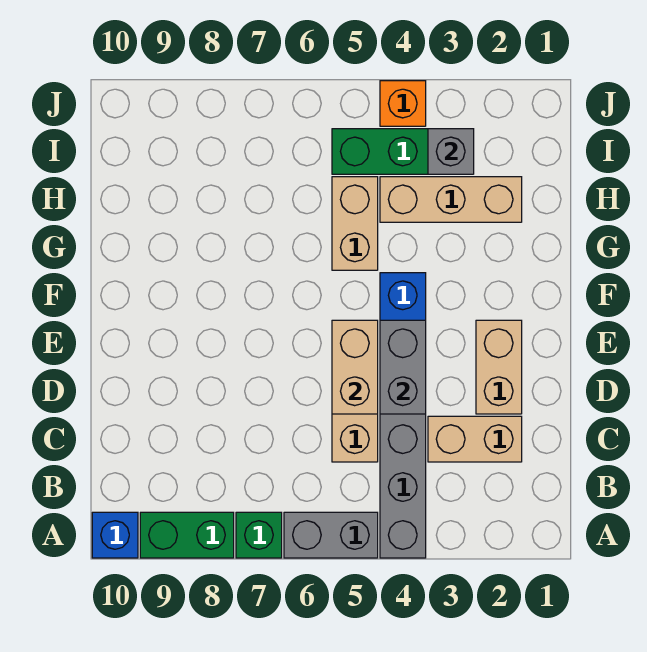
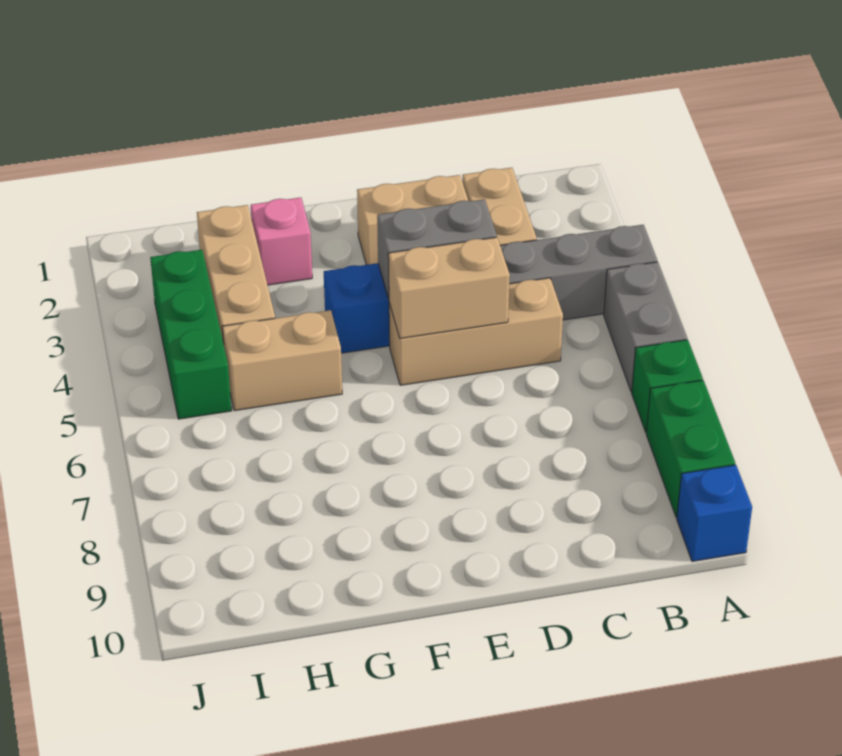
none -> pink 1x1 brick [251,197,312,285]
grey 1x1 brick [428,129,474,174] -> none
orange 1x1 brick [380,81,426,126] -> none

